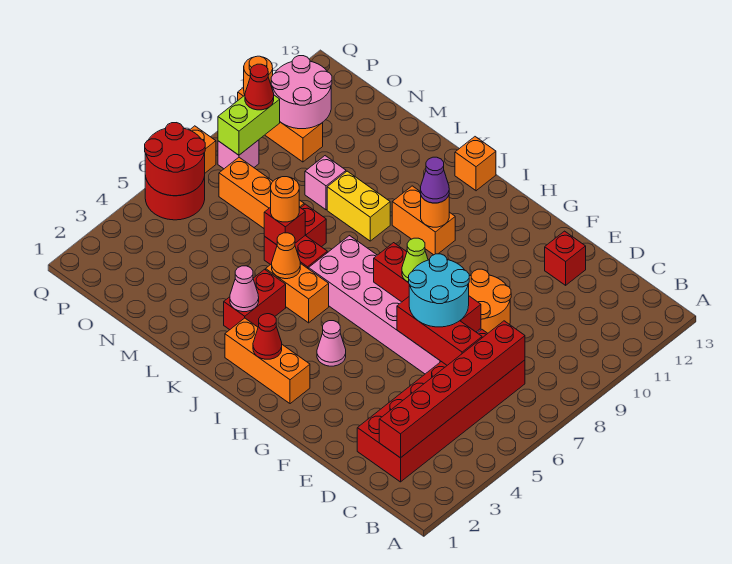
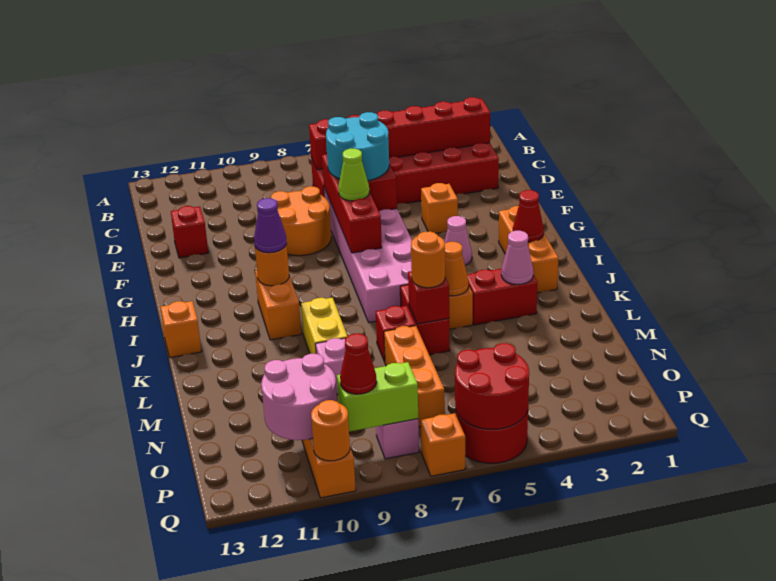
none -> orange 1x1 brick [421,183,458,233]

